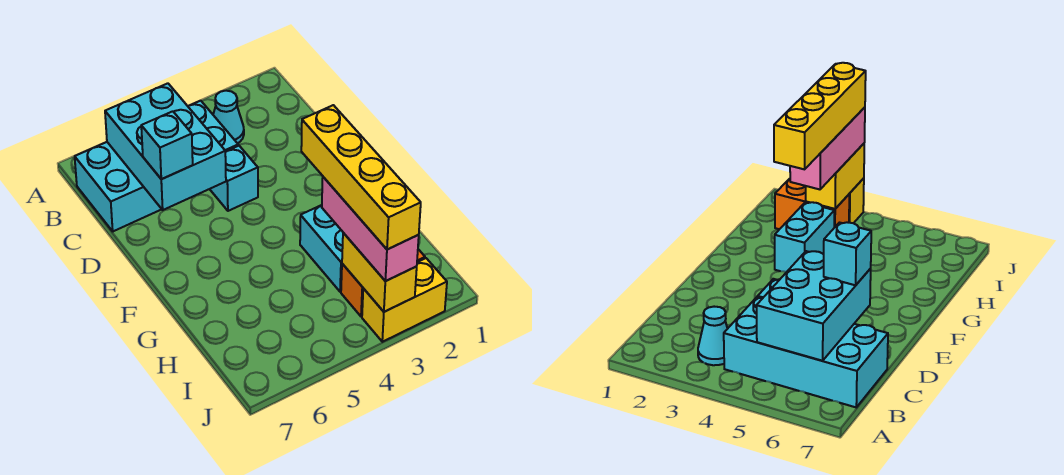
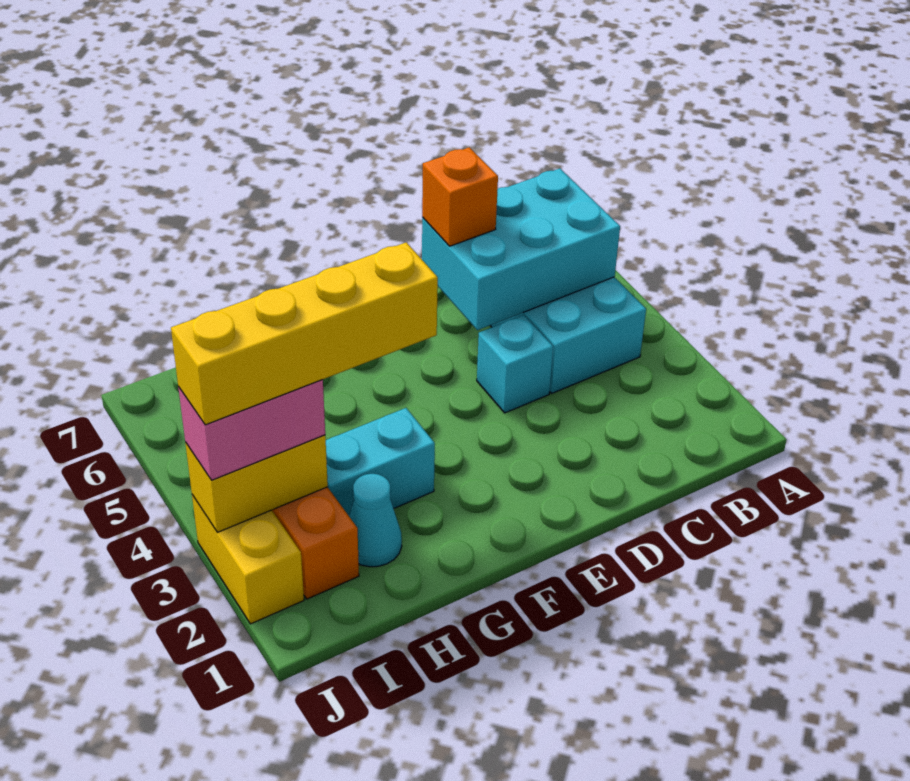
cyan 1x1 cone [213,91,244,143] -> cyan 1x1 cone moved to [349,474,402,567]
cyan 1x1 brick [141,111,193,179] -> orange 1x1 brick [422,147,498,246]
pink 1x3 brick [322,177,419,281] -> pink 1x2 brick [178,380,325,480]

